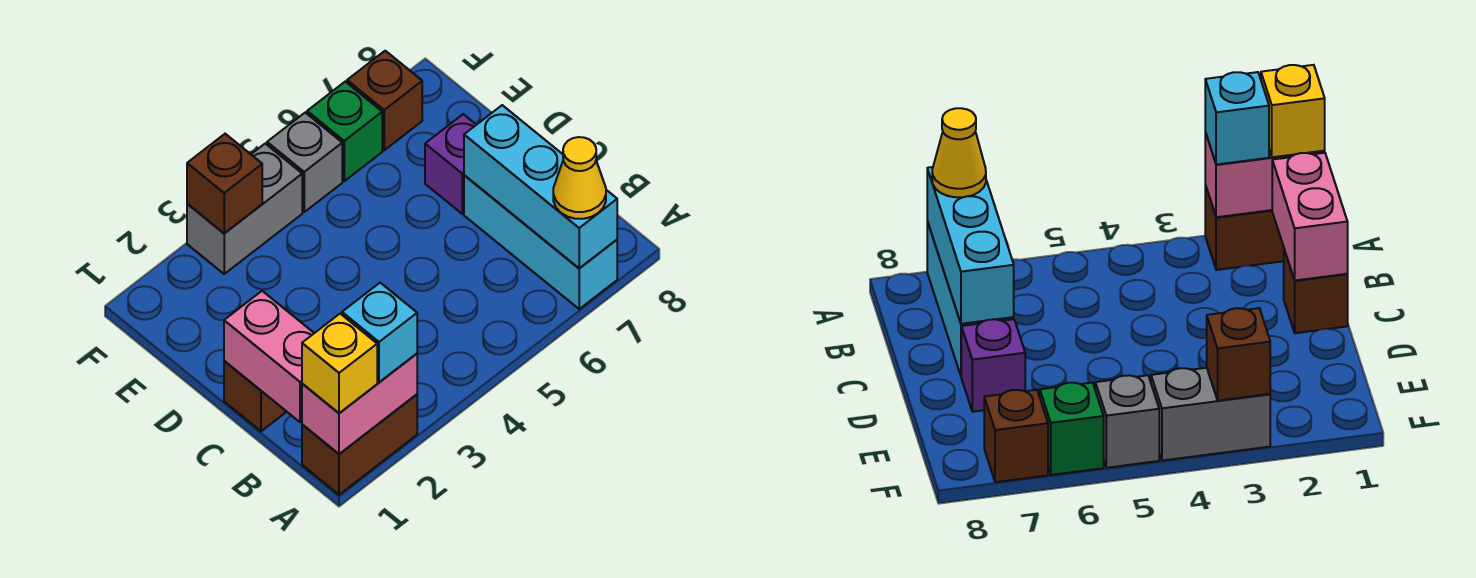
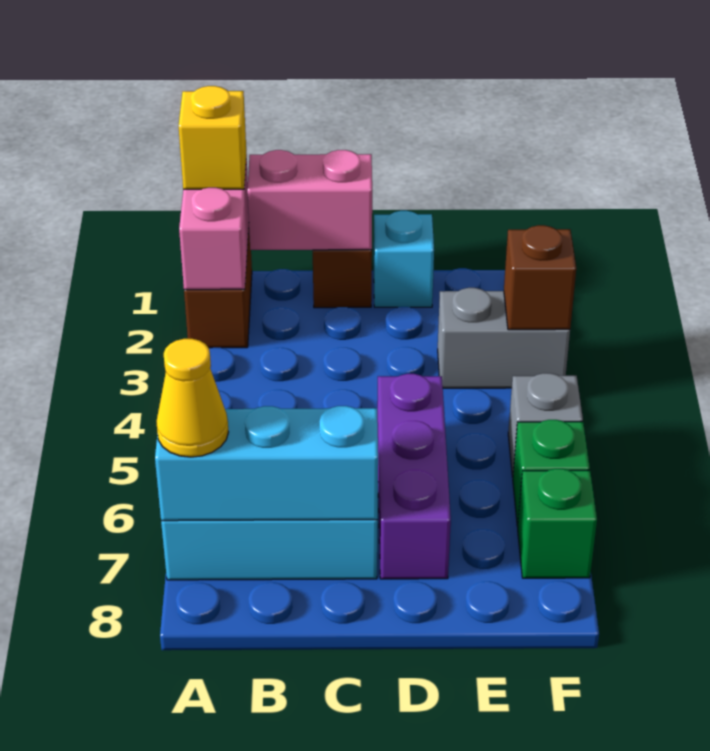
cyan 1x1 brick [342,283,417,382] -> cyan 1x1 brick moved to [374,211,434,307]
purple 1x1 brick [425,114,476,214] -> purple 1x3 brick [377,374,451,579]
grey 1x2 brick [187,144,302,274] -> grey 1x2 brick turned to [438,288,570,388]
brown 1x1 brick [347,51,422,150] -> green 1x1 brick [518,469,597,578]

